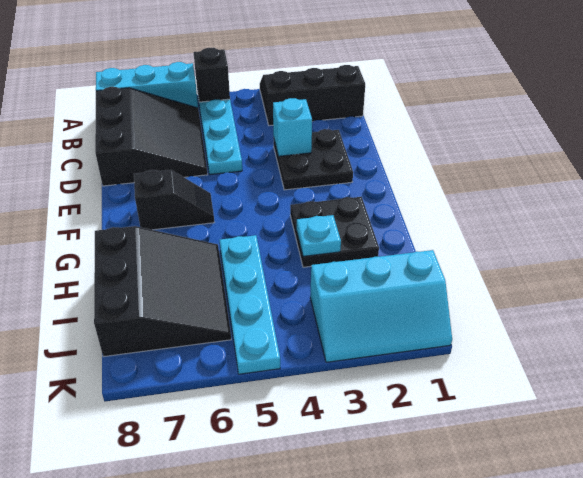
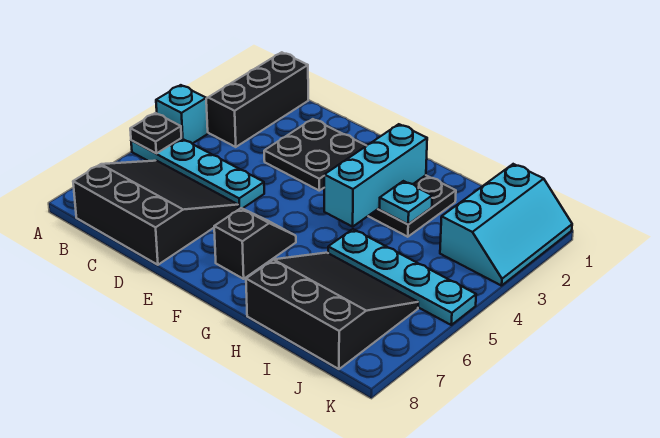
black 1x1 brick [193,48,230,102] -> black 1x1 plate [130,113,181,153]
cyan 1x3 brick [96,62,198,108] -> cyan 1x3 brick moved to [324,124,427,227]
cyan 1x1 brick [273,98,312,156] -> cyan 1x1 brick moved to [156,85,208,144]

